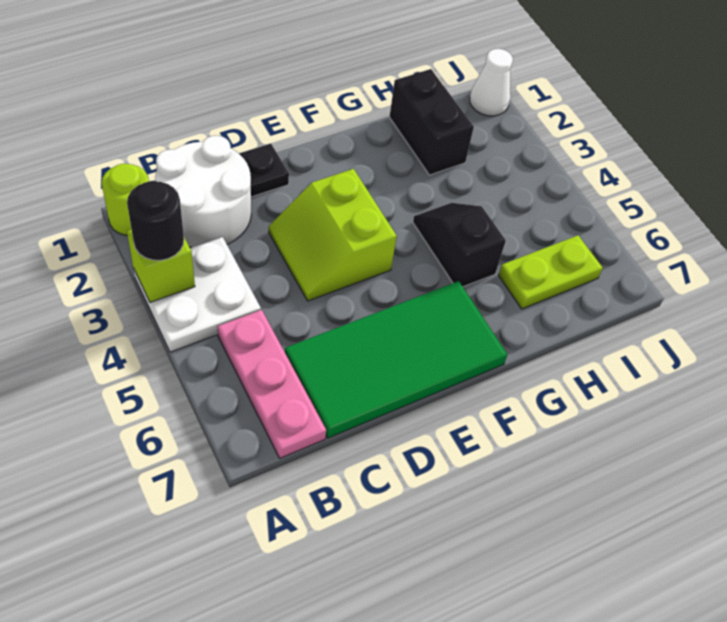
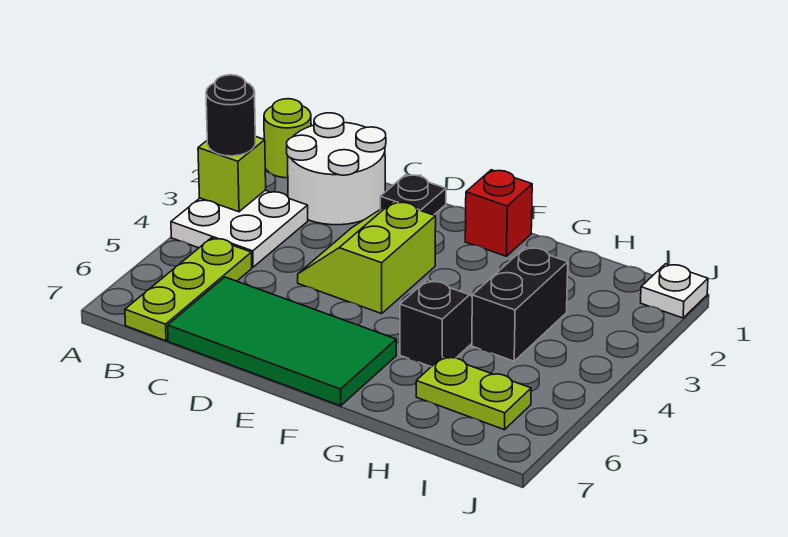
pink 1x3 plate [217,310,326,458] -> lime 1x3 plate [125,238,252,341]
none -> red 1x1 brick [465,170,532,256]
black 1x2 brick [389,69,474,175] -> black 1x2 brick moved to [472,247,568,361]
white 1x1 cone [470,49,513,116] -> white 1x1 plate [641,264,708,318]

